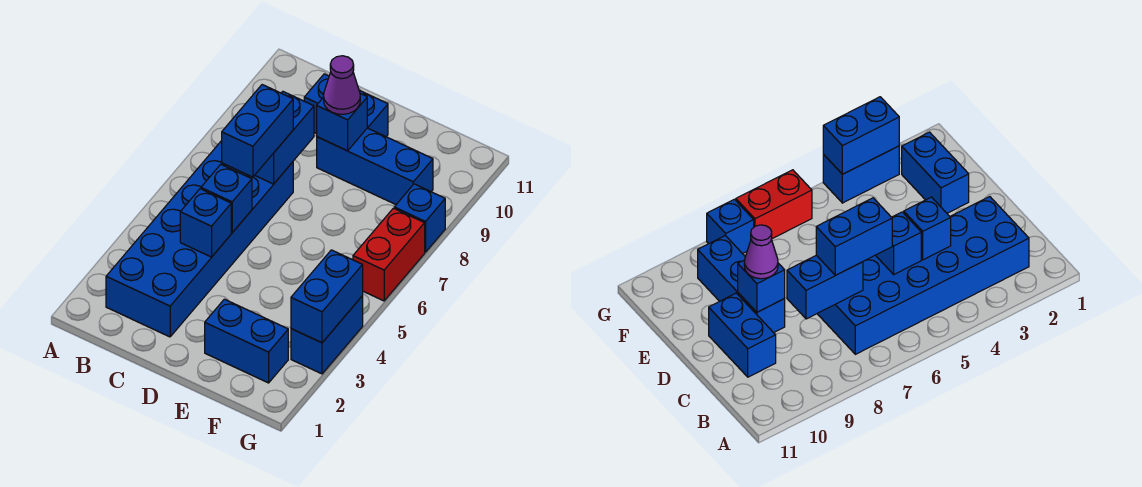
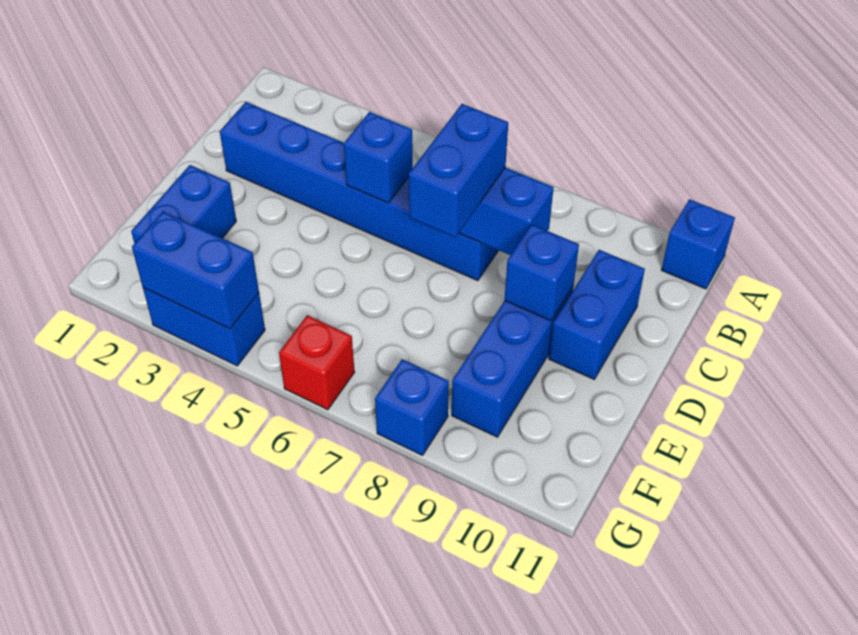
blue 2x6 brick [106,141,293,337] -> blue 1x6 brick [220,102,499,281]
blue 1x1 brick [180,189,231,257] -> blue 1x1 brick moved to [662,199,735,289]
blue 1x2 brick [222,85,293,177] -> blue 1x2 brick turned to [409,104,508,237]
purple 1x1 cone [324,56,360,114] -> none
red 1x2 brick [353,208,425,301] -> red 1x1 brick [279,315,355,410]

